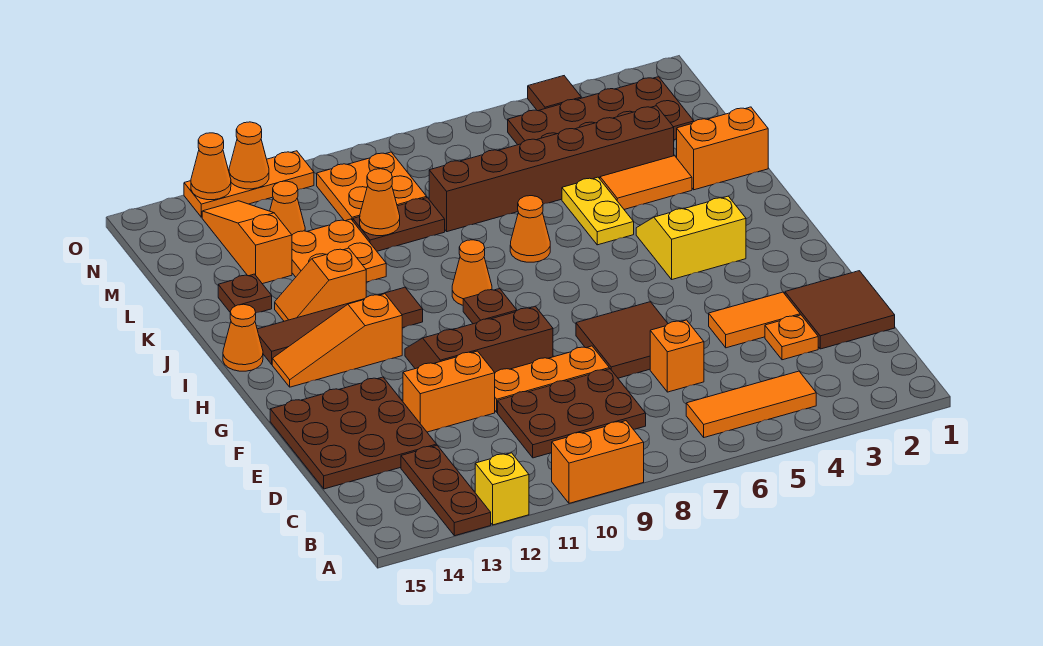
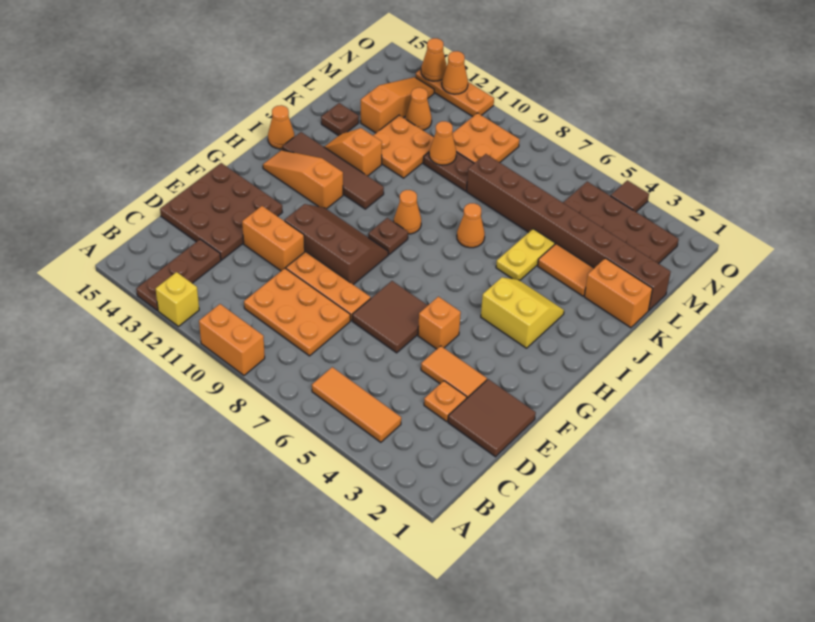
brown 2x3 plate [498,369,646,458] -> orange 2x3 plate [244,268,350,356]
orange 1x1 brick [650,320,704,392] -> orange 1x1 brick moved to [418,297,461,349]
brown 1x6 brick [429,106,674,232] -> brown 1x8 brick [466,154,671,310]

